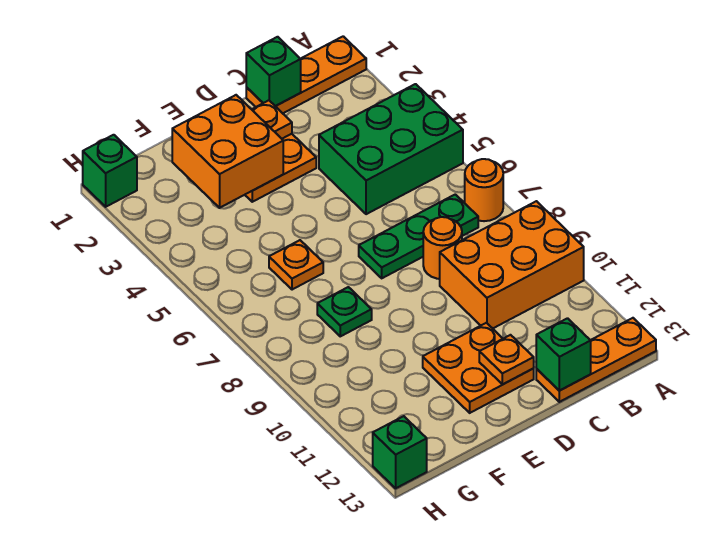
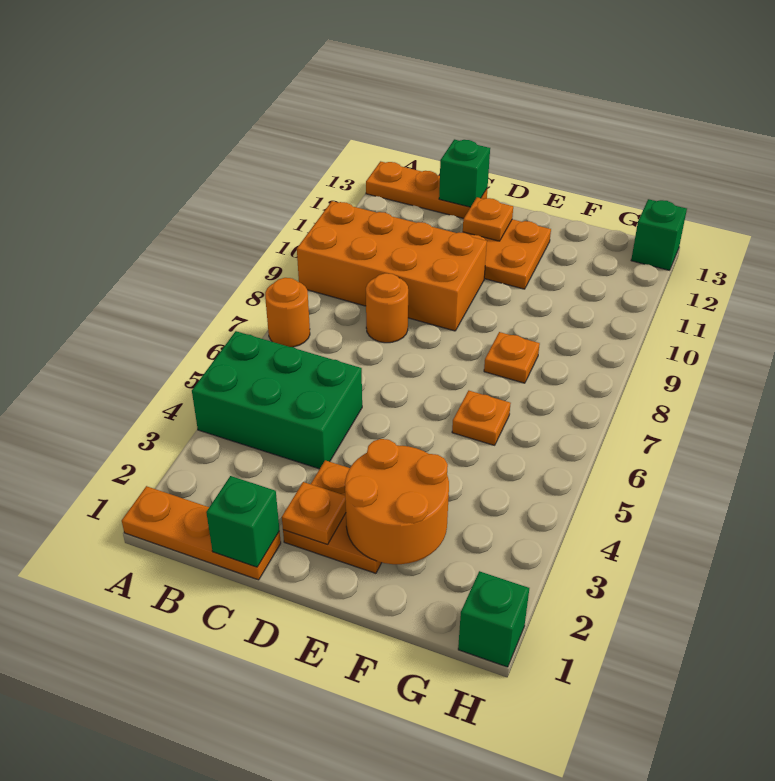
orange 2x3 brick [440,201,584,328] -> orange 2x4 brick [297,201,487,331]
green 1x3 plate [359,194,478,278] -> none
orange 2x2 brick [172,95,283,208] -> orange 2x2 round brick [345,439,449,564]
green 1x1 plate [317,287,372,336] -> orange 1x1 plate [484,332,540,383]

